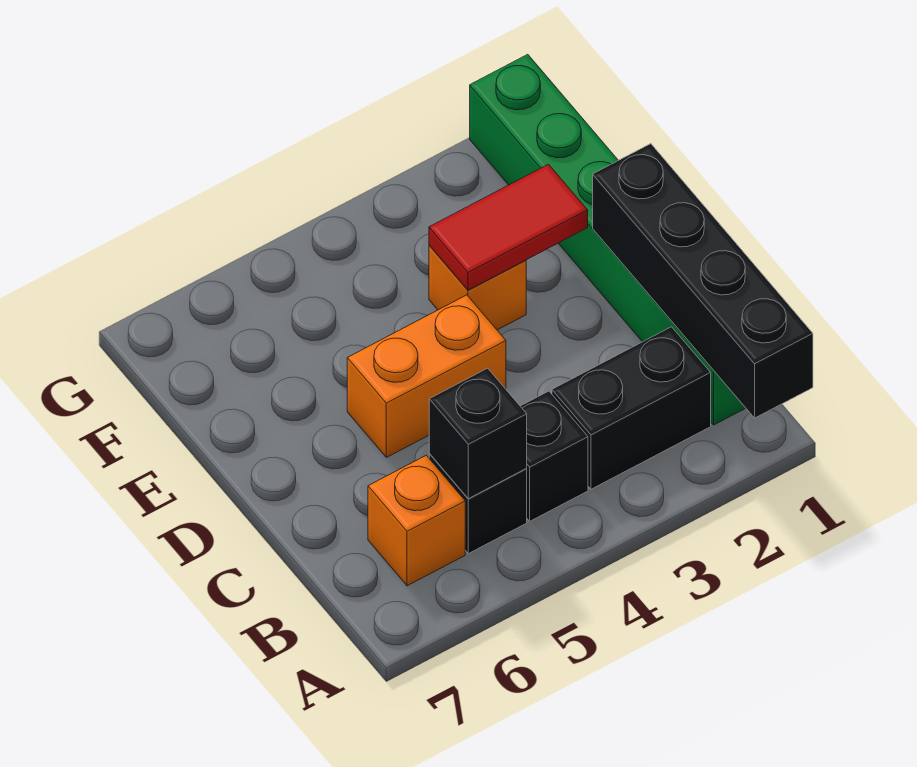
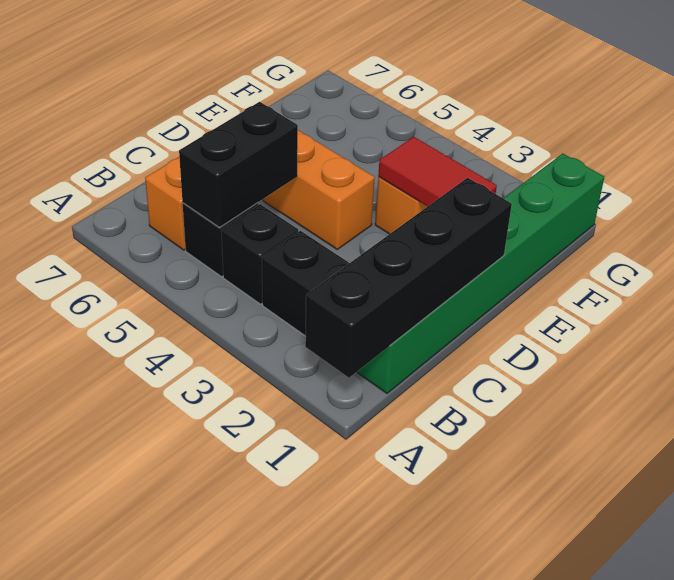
black 1x1 brick [429,368,527,499] -> black 1x2 brick [179,102,298,227]

